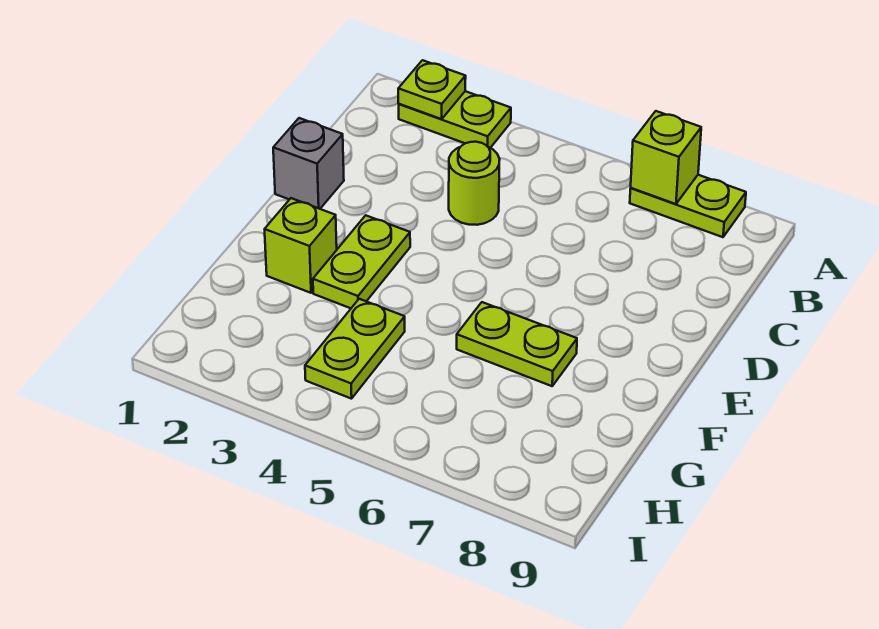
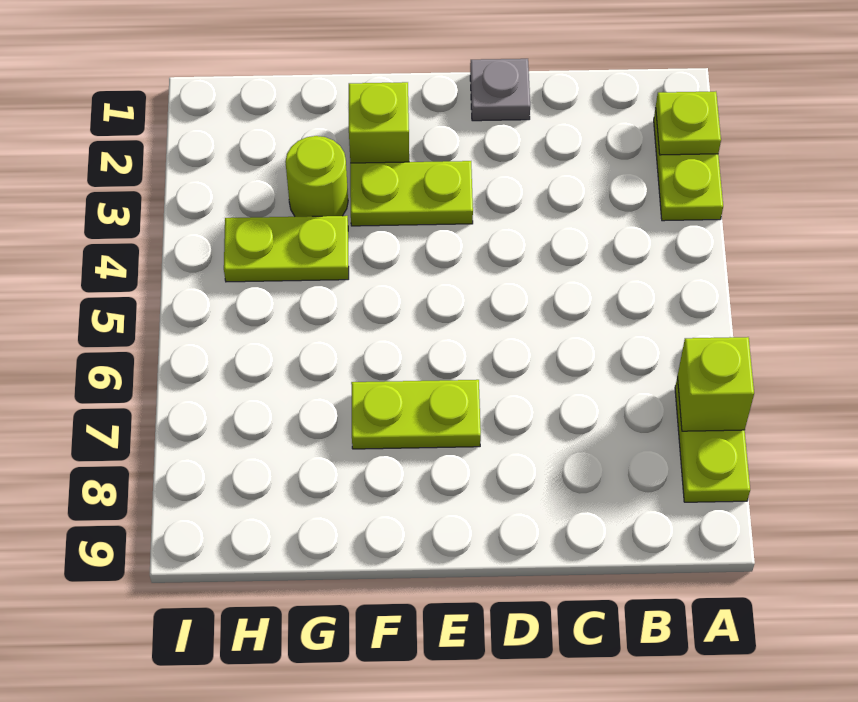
lime 1x1 round brick [449,142,500,225] -> lime 1x1 round brick moved to [285,136,348,217]
grey 1x1 brick [273,118,344,209] -> grey 1x1 plate [470,59,530,121]
lime 1x2 plate [457,302,577,386] -> lime 1x2 plate turned to [351,380,481,449]

